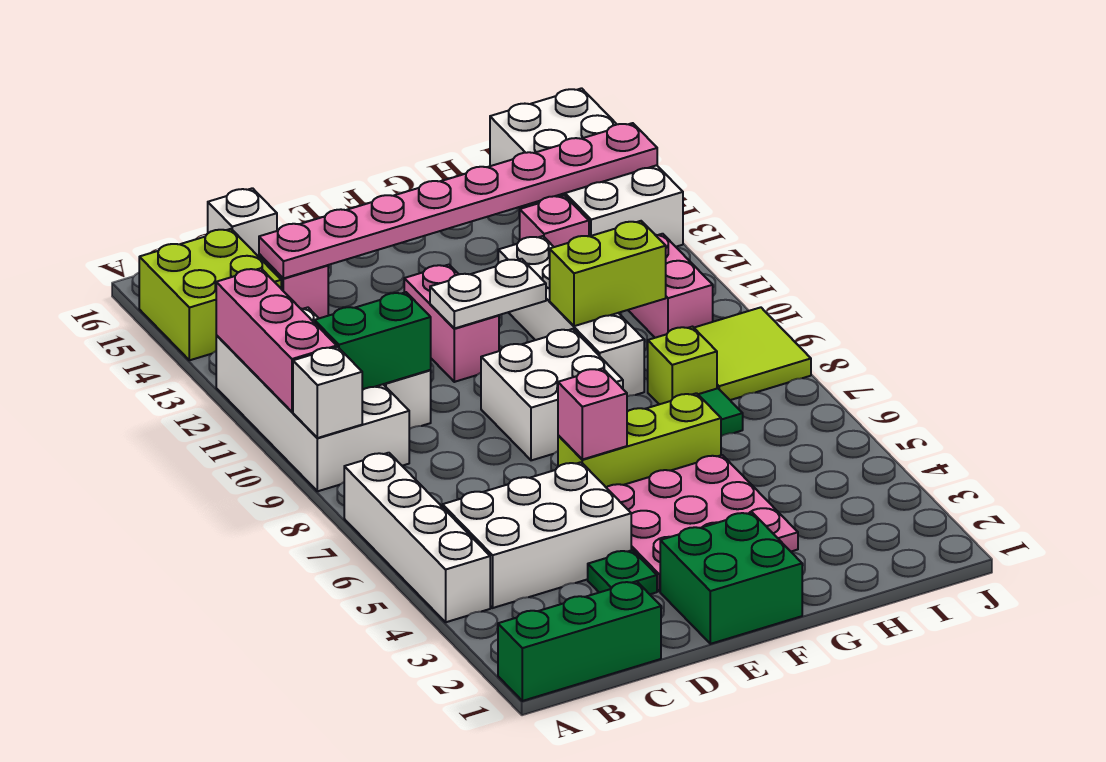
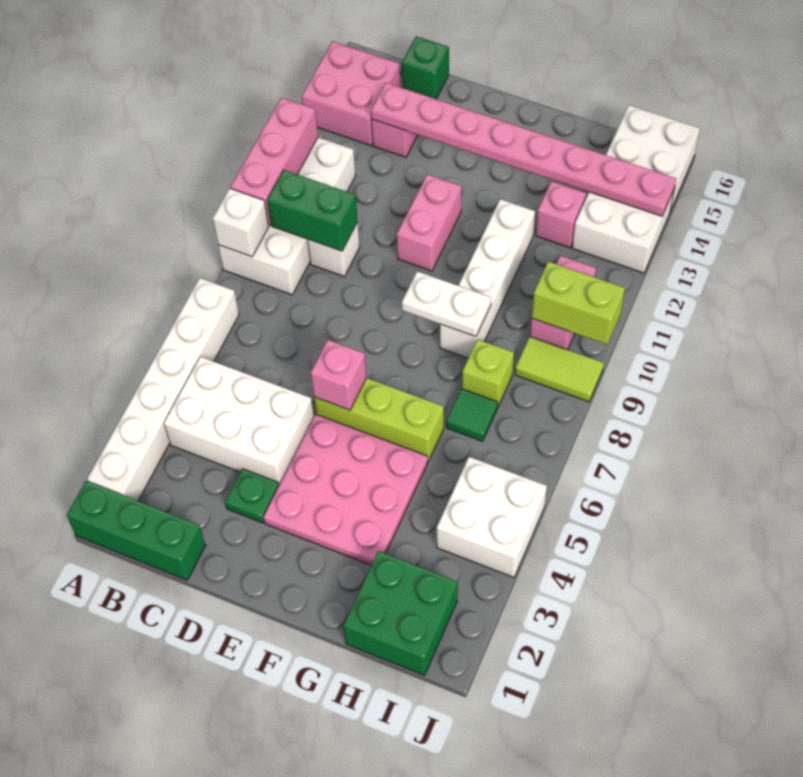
white 1x4 brick [344,453,490,622] -> white 1x6 brick [87,278,239,501]
lime 2x2 brick [139,229,281,360] -> pink 2x2 brick [302,41,400,145]
white 1x1 brick [208,188,277,257] -> green 1x1 brick [402,36,449,99]
green 2x2 brick [660,512,802,644] -> green 2x2 brick moved to [343,551,458,675]
white 2x2 brick [481,329,623,460] -> white 2x2 brick moved to [437,457,547,577]
white 1x2 plate [430,259,546,329] -> white 1x2 plate moved to [402,271,491,337]
lime 1x2 brick [550,221,666,326] -> lime 1x2 brick moved to [532,261,625,345]
lime 2x2 tile [694,307,811,400] -> lime 1x2 tile [515,337,604,402]

